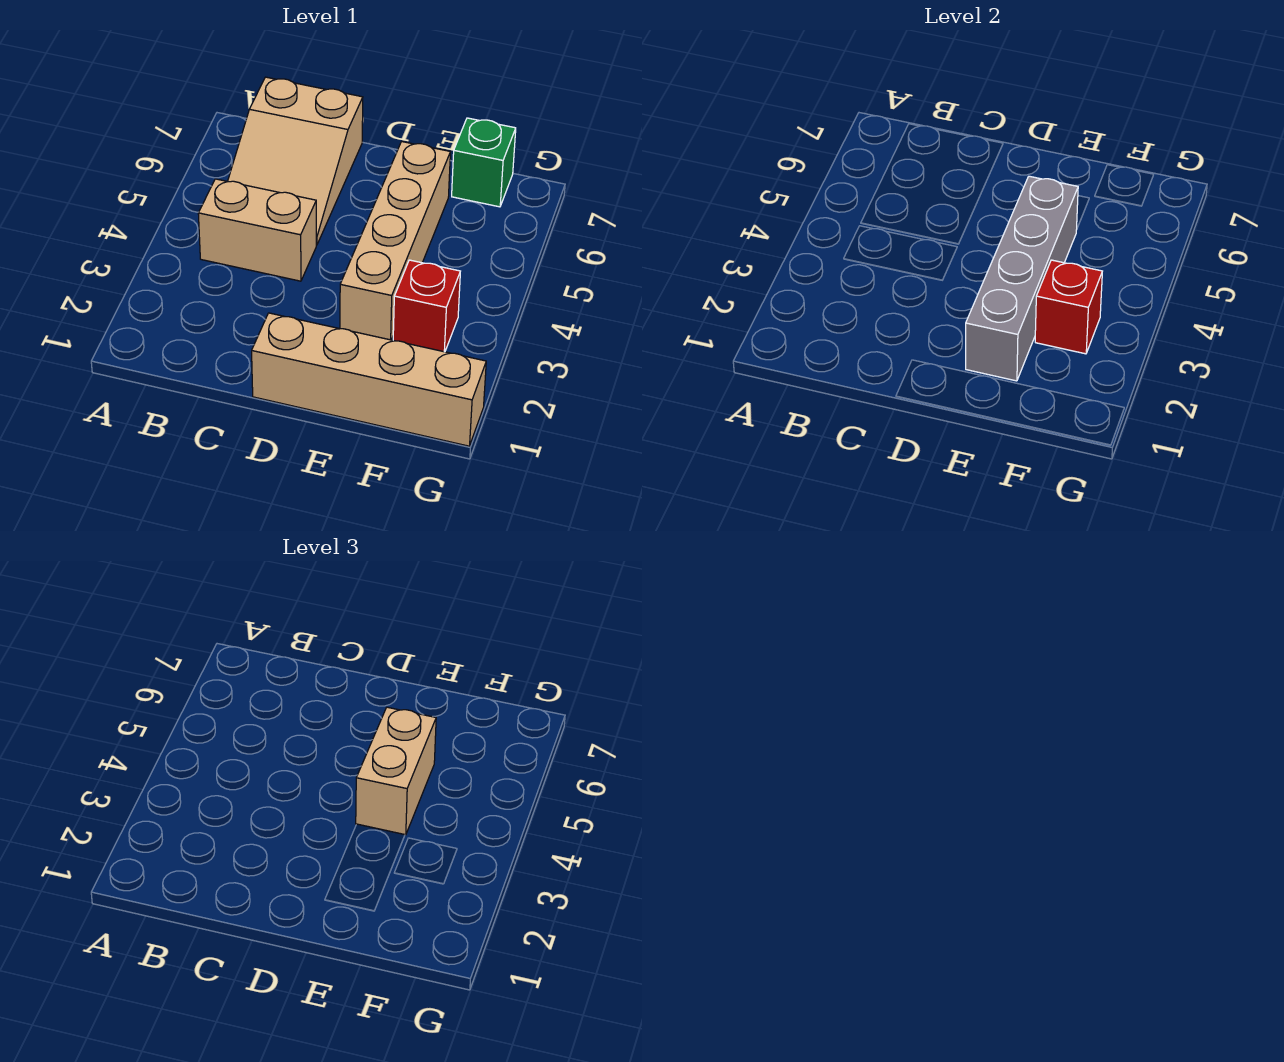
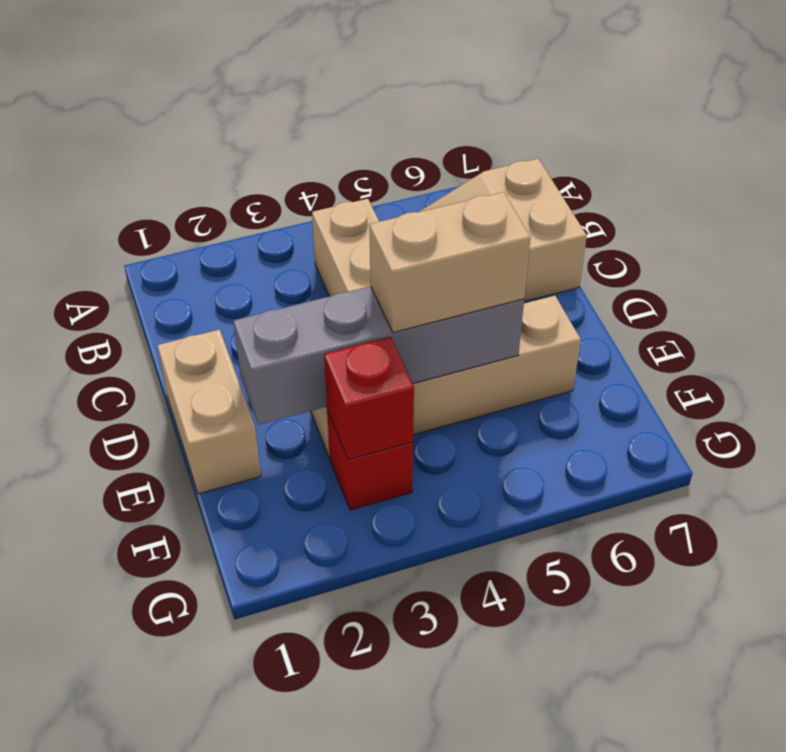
tan 1x4 brick [252,313,486,446] -> tan 1x2 brick [157,329,261,494]
green 1x1 brick [452,118,516,207] -> none

